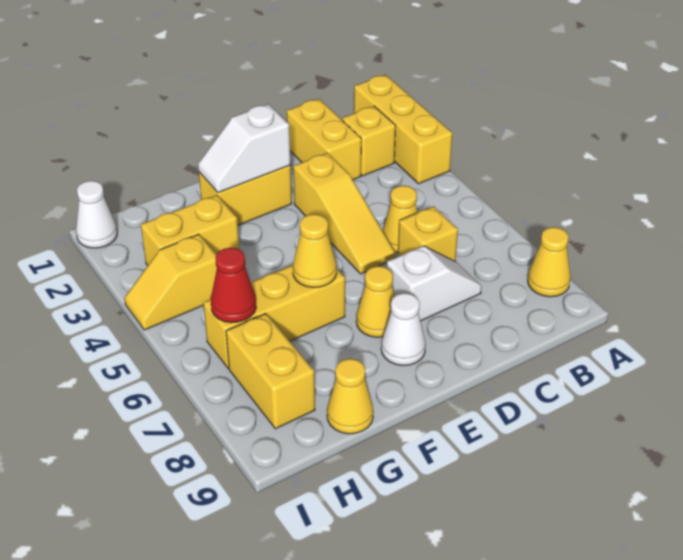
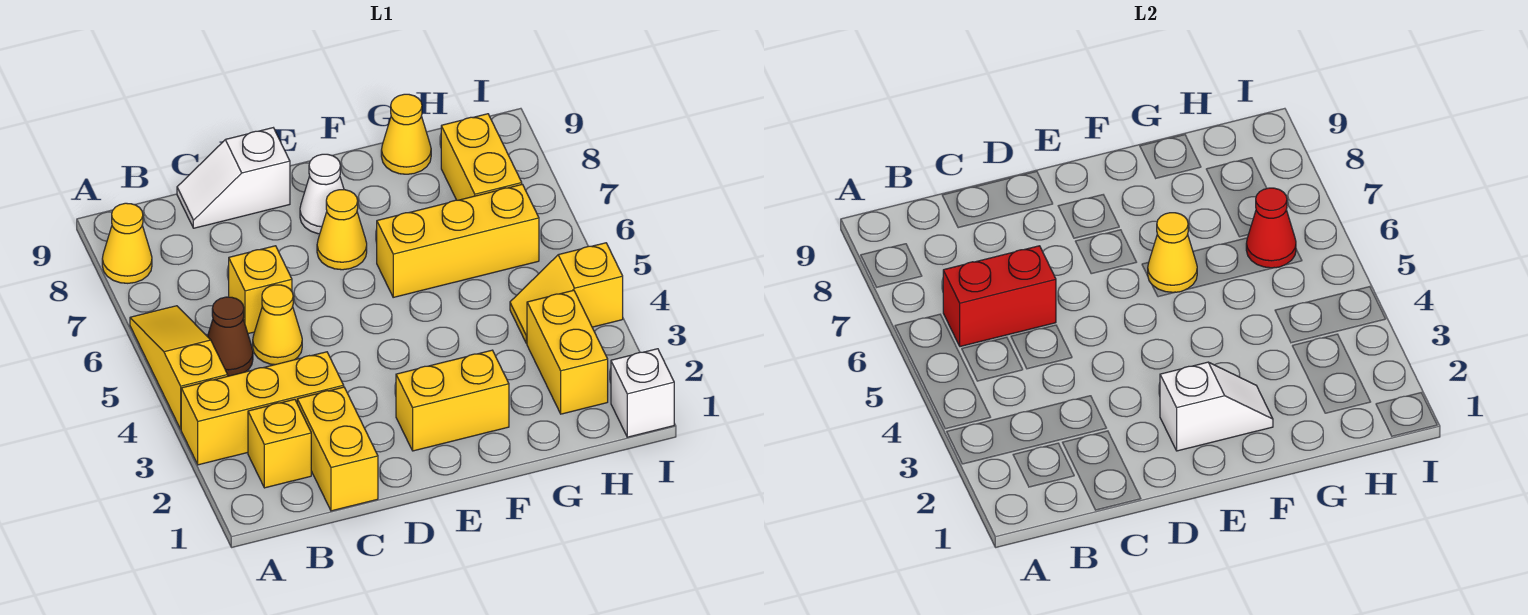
yellow 1x3 brick [354,75,452,184] -> yellow 1x3 brick turned to [181,352,344,465]
none -> brown 1x1 cone [207,297,253,376]
none -> red 1x2 brick [943,246,1056,347]
white 1x2 slope [387,246,482,321] -> white 1x2 slope moved to [177,128,290,228]
yellow 1x3 slope [293,153,395,274] -> yellow 1x3 slope moved to [130,306,228,429]
yellow 1x2 brick [141,195,239,265] -> yellow 1x2 brick turned to [527,290,608,414]
yellow 1x2 slope [124,234,217,330] -> yellow 1x2 slope turned to [510,243,623,344]
white 1x1 cone [76,181,117,248] -> white 1x1 brick [611,349,674,437]

